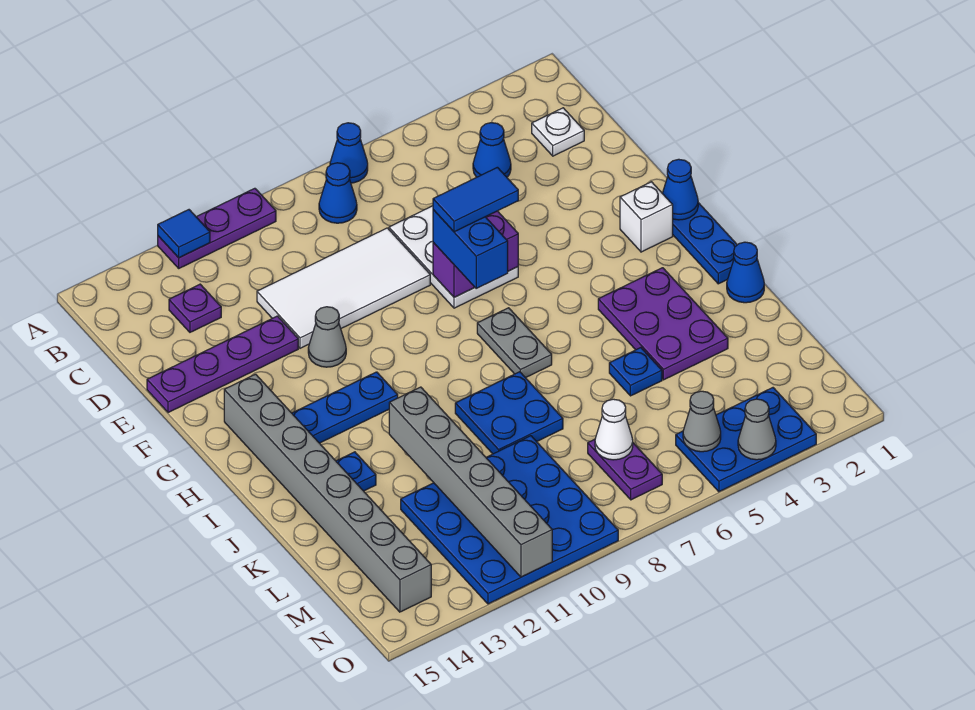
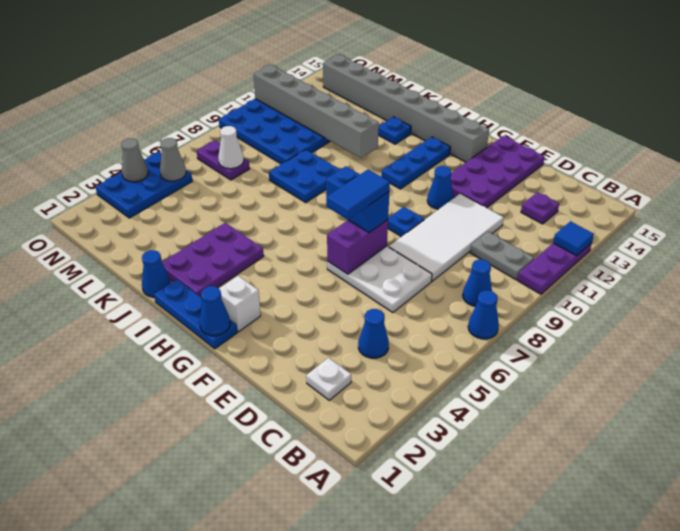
purple 1x4 plate [147,316,298,413] -> purple 2x4 plate [451,136,545,208]
grey 1x1 cone [308,307,346,367] -> blue 1x1 cone [427,166,454,209]
grey 1x2 plate [477,308,552,378] -> grey 1x2 plate moved to [470,232,534,280]
purple 2x3 plate [598,268,728,380] -> purple 2x3 plate turned to [162,223,264,297]
blue 1x1 plate [609,348,662,396] -> blue 1x1 plate moved to [388,207,425,237]

